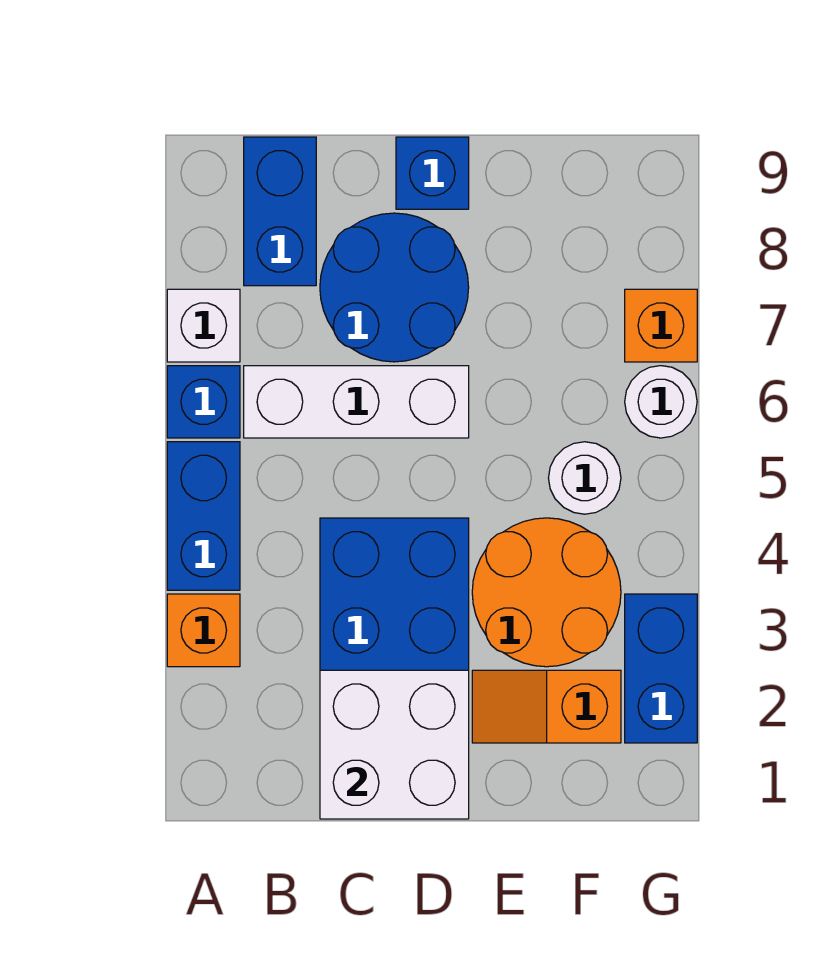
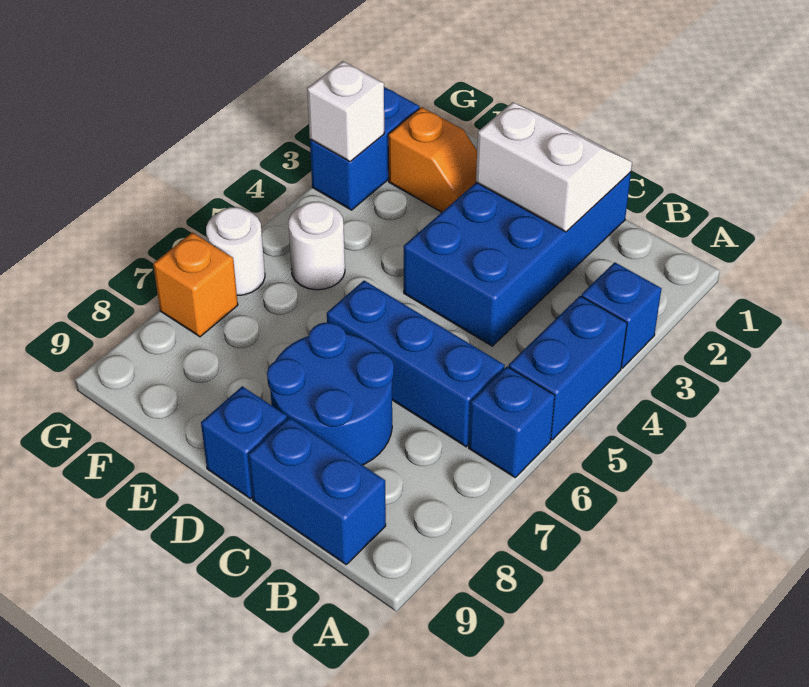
orange 1x1 brick [167,594,240,667] -> blue 1x1 brick [581,262,662,368]
white 1x1 brick [167,289,240,362] -> white 1x1 brick moved to [307,61,384,162]
white 1x3 brick [244,366,469,438] -> blue 1x3 brick [327,281,505,447]
blue 1x2 brick [244,137,316,286] -> blue 1x2 brick turned to [248,417,386,564]
white 2x2 brick [320,670,469,819] -> white 2x2 slope [476,102,632,232]
orange 2x2 round brick [472,518,621,667] -> none

